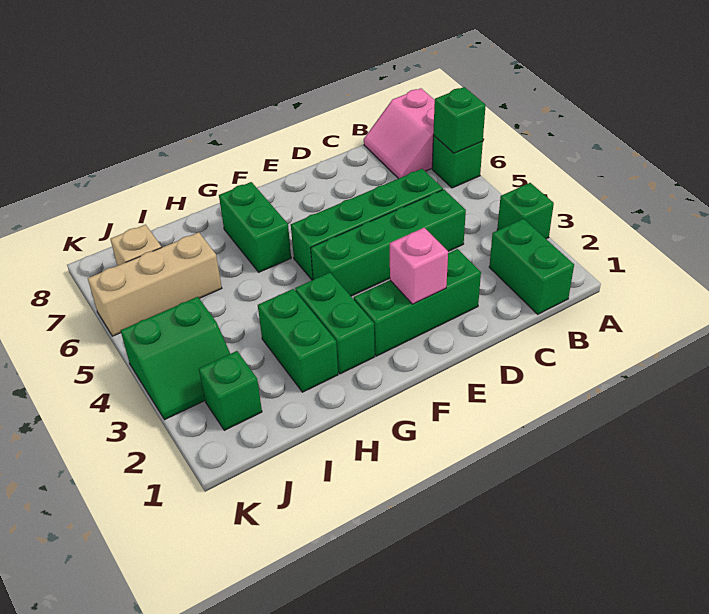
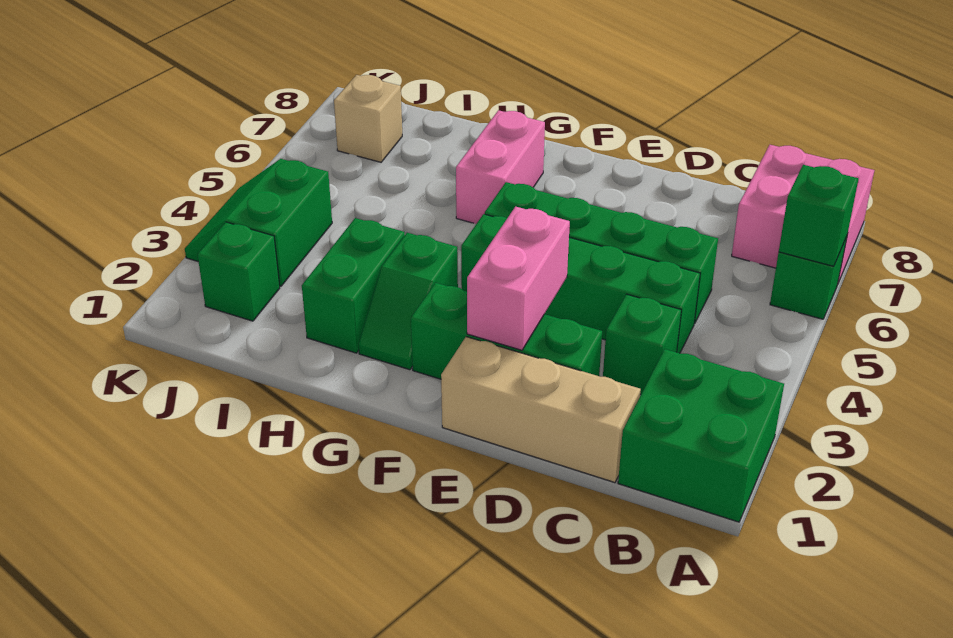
green 1x1 brick [497,183,554,239] -> green 1x1 brick moved to [603,294,681,394]
pink 2x2 slope [364,88,435,179] -> pink 2x2 brick [732,145,874,285]
green 1x2 brick [489,219,574,314] -> green 2x2 brick [618,349,784,522]
pink 1x1 brick [390,228,448,304] -> pink 1x2 brick [467,207,570,350]
green 1x2 brick [295,273,375,374] -> green 1x2 slope [359,233,458,370]
green 1x2 brick [219,182,291,272] -> pink 1x2 brick [456,110,545,224]
tan 1x3 brick [88,232,222,336] -> tan 1x3 brick moved to [441,337,641,483]
green 2x2 slope [121,297,230,420] -> green 2x2 slope turned to [185,159,332,286]

